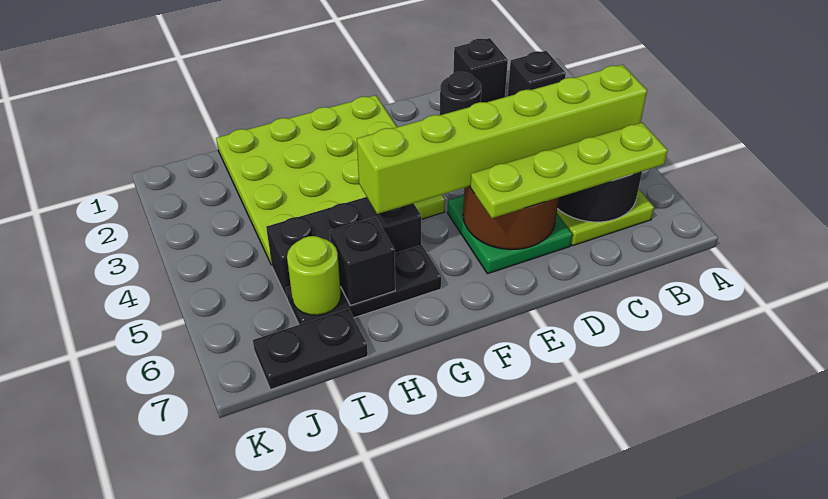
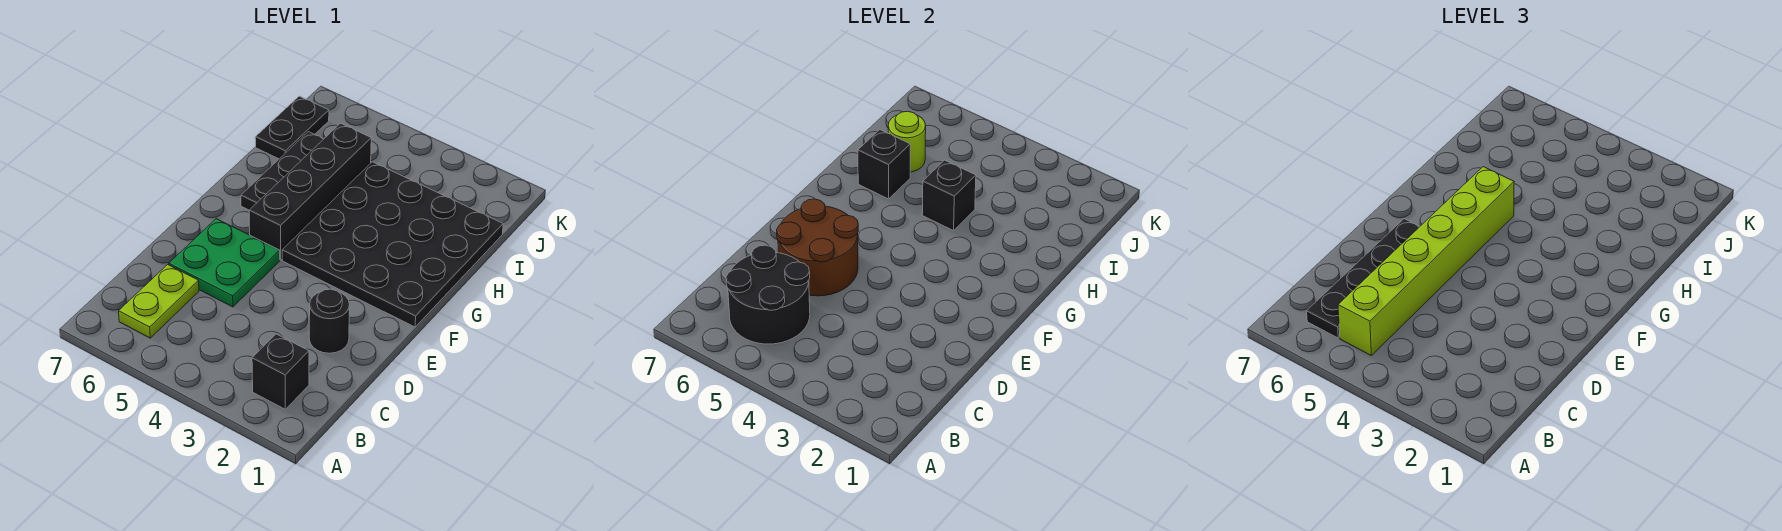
lime 1x4 plate [470,123,668,218] -> black 1x4 plate [1307,219,1420,338]
black 1x1 brick [453,38,508,102] -> black 1x1 brick moved to [922,160,976,231]
lime 4x4 plate [216,95,445,265] -> black 4x4 plate [282,162,503,327]
black 1x3 brick [266,197,421,298] -> black 1x4 brick [249,123,371,260]

